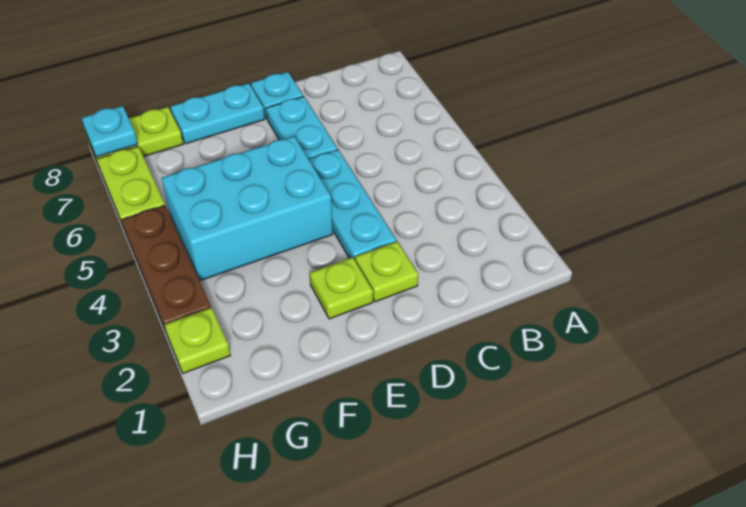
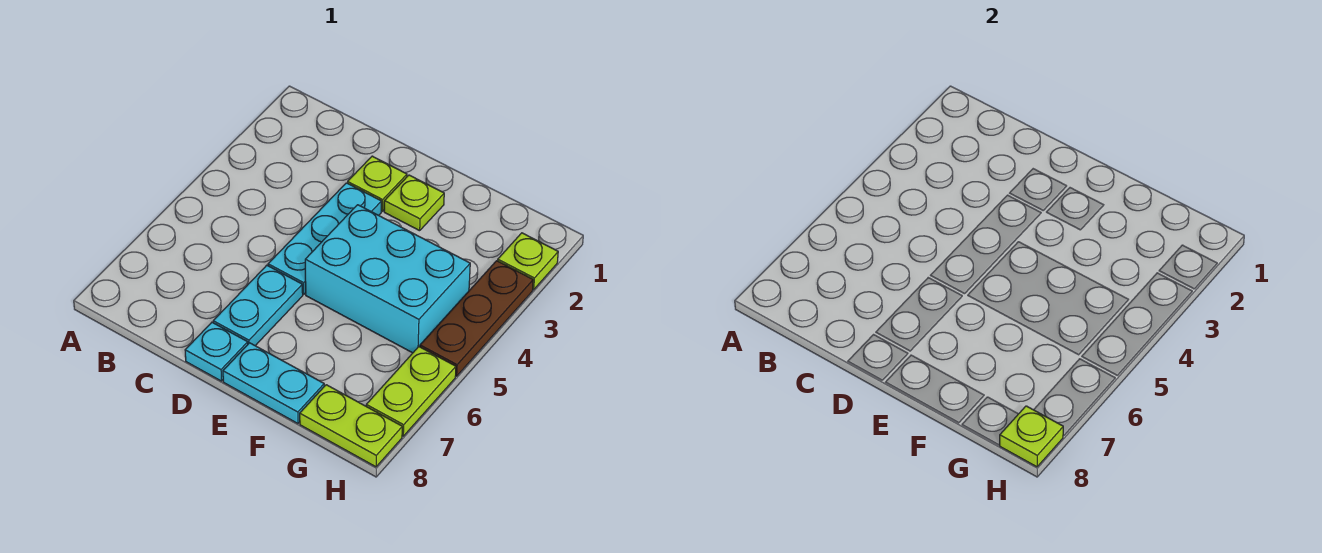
cyan 1x1 plate [82,106,138,157] -> lime 1x1 plate [999,406,1063,467]

